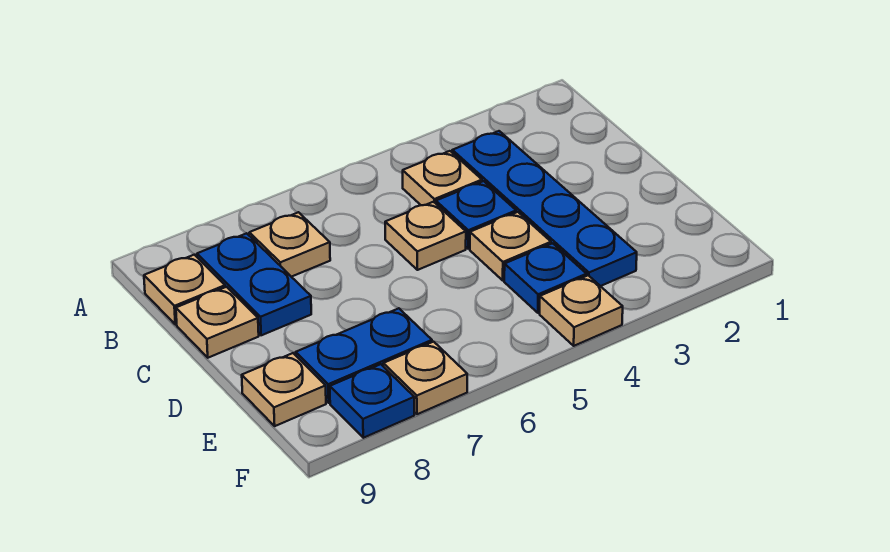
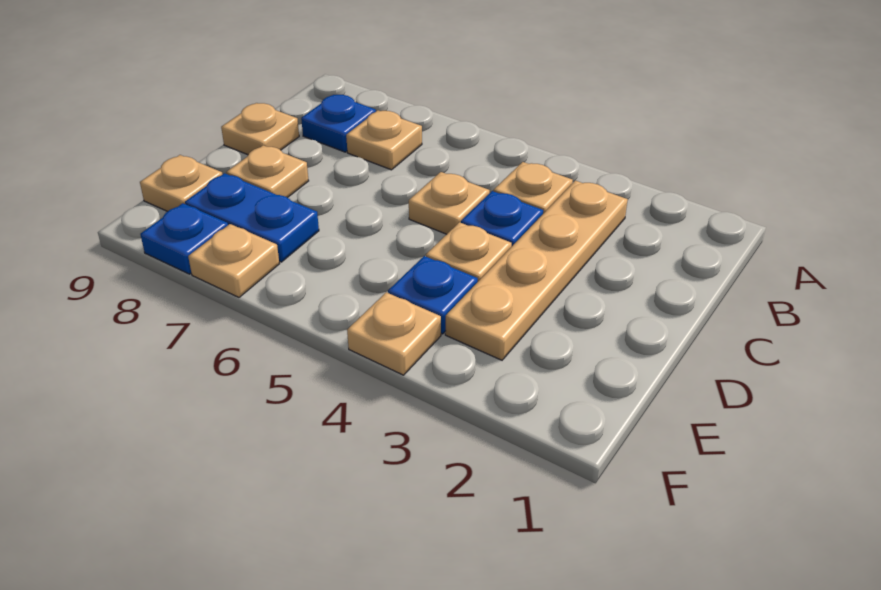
blue 1x4 plate [452,131,637,286] -> tan 1x4 plate [445,181,628,360]
blue 1x2 plate [197,233,311,335] -> blue 1x1 plate [301,95,376,152]
tan 1x1 plate [144,255,225,325] -> tan 1x1 plate moved to [226,145,309,198]

